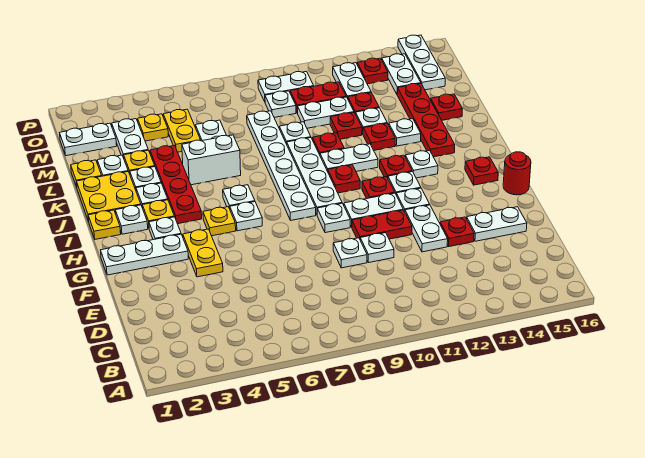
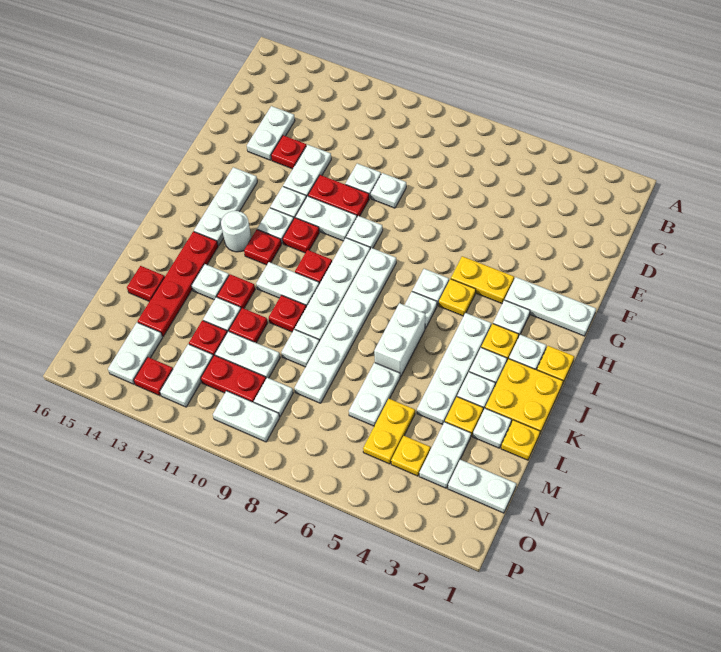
white 1x2 plate [467,207,527,241] -> white 1x2 plate turned to [247,106,295,160]
yellow 1x2 plate [183,229,223,277] -> yellow 1x2 plate turned to [451,256,514,303]
red 1x1 round brick [503,152,531,195] -> none
red 1x1 plate [465,157,498,185] -> none
red 1x4 plate [150,145,202,224] -> white 1x4 plate [417,313,491,424]
white 1x1 plate [405,150,438,178] -> white 1x1 round brick [221,211,251,252]
white 1x2 brick [182,135,241,185] -> white 1x2 brick turned to [374,303,425,377]
white 1x3 plate [398,35,445,90] -> white 1x3 plate moved to [194,167,257,245]

